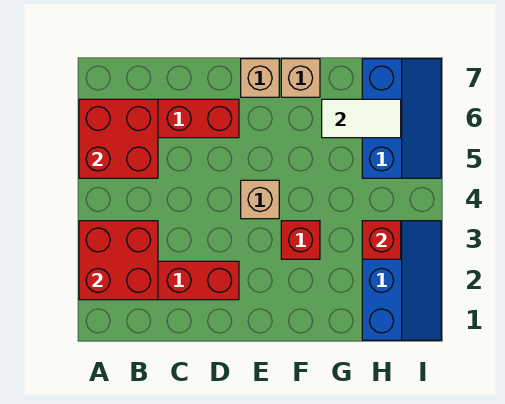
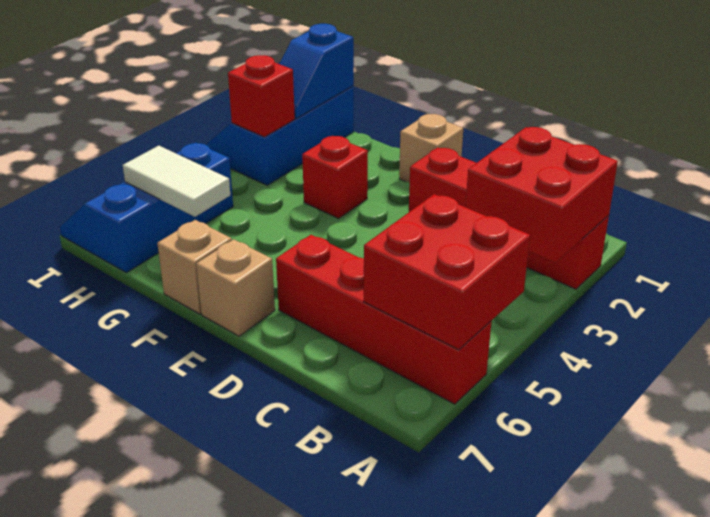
tan 1x1 brick [241,180,279,219] -> tan 1x1 brick moved to [399,114,463,182]
none -> blue 1x2 slope [280,24,354,118]

